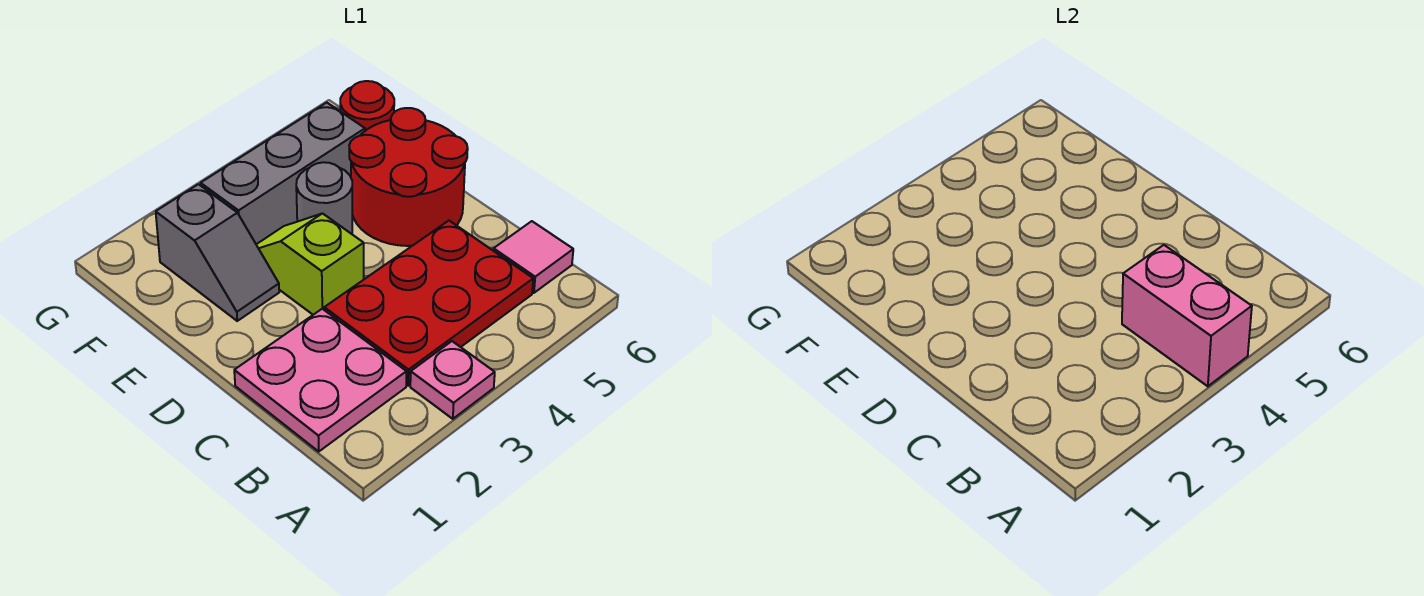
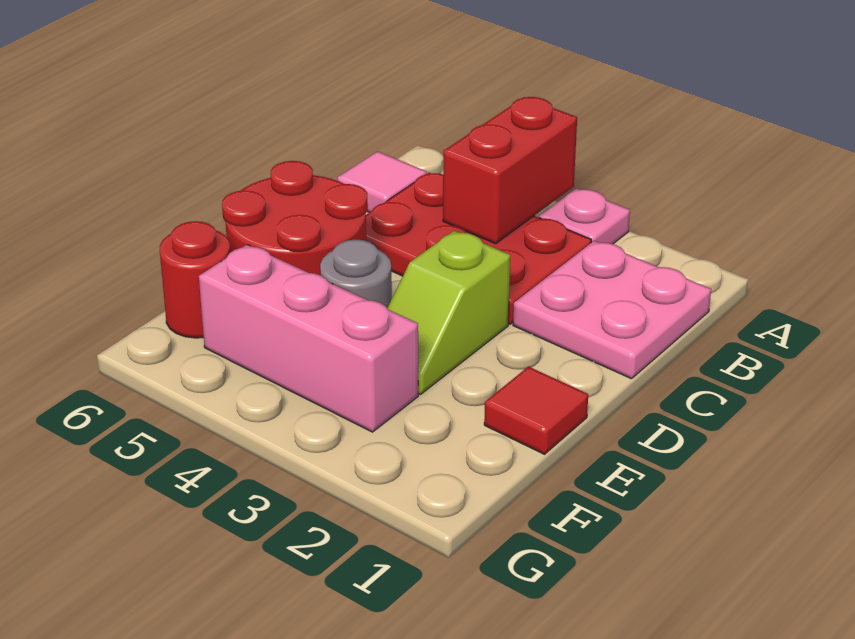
pink 1x2 brick [1122,245,1252,386] -> red 1x2 brick [443,97,577,244]
none -> red 1x1 tile [484,367,588,454]
grey 1x2 slope [156,184,279,321] -> none
grey 1x3 brick [201,103,365,244] -> pink 1x3 brick [199,245,418,432]

